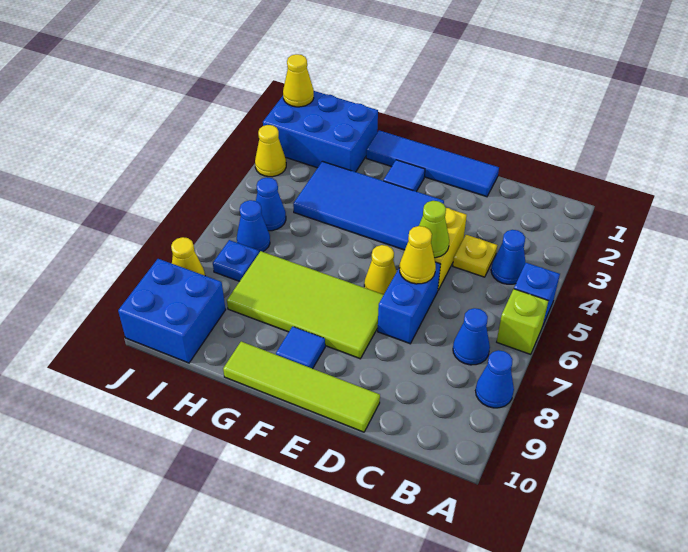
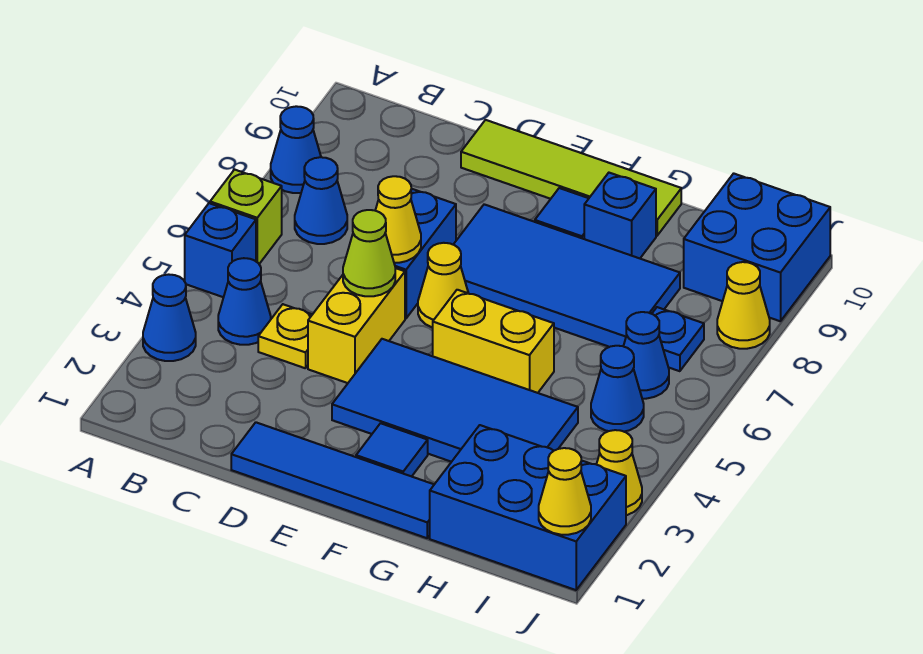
none -> blue 1x1 cone [143,274,196,361]
lime 2x4 tile [227,251,383,359] -> blue 2x4 tile [453,204,680,347]
none -> yellow 1x2 brick [433,290,554,393]
none -> blue 1x1 brick [584,173,656,258]

